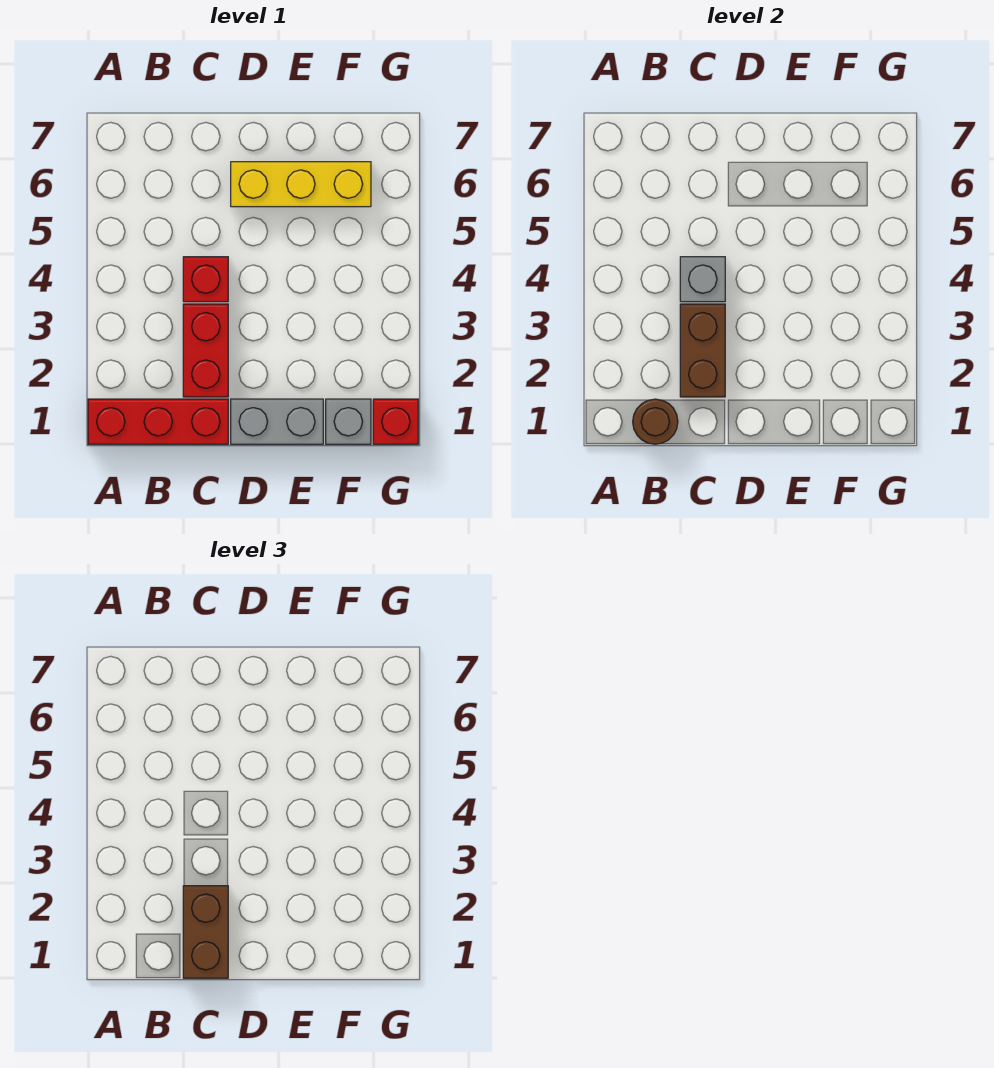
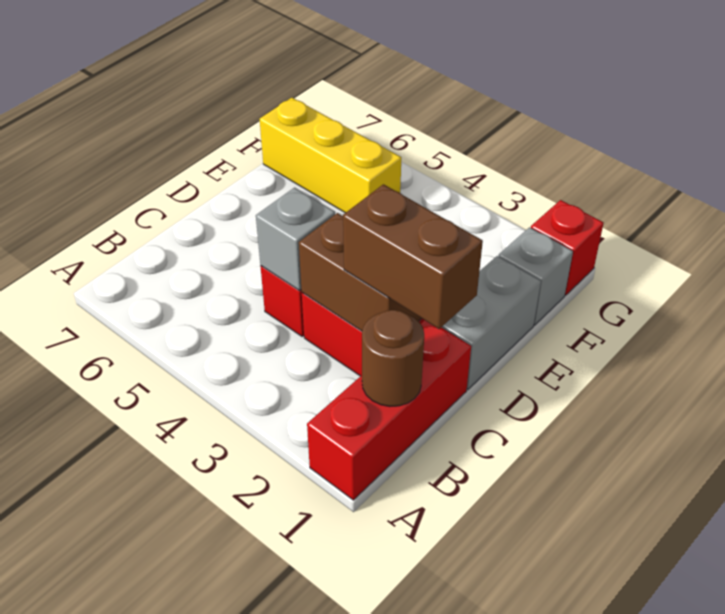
yellow 1x3 brick [231,162,371,207] -> yellow 1x3 brick turned to [260,98,401,213]

